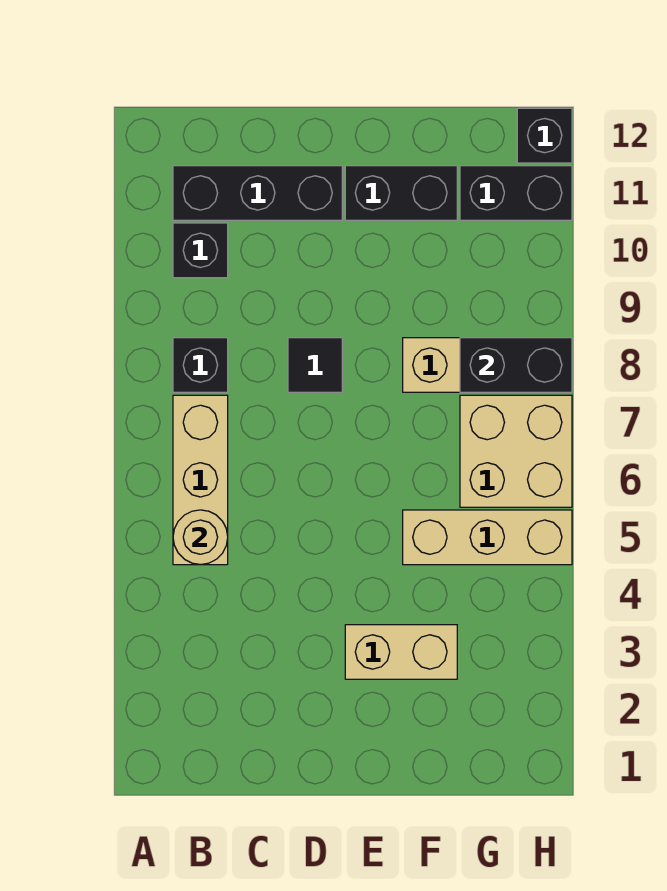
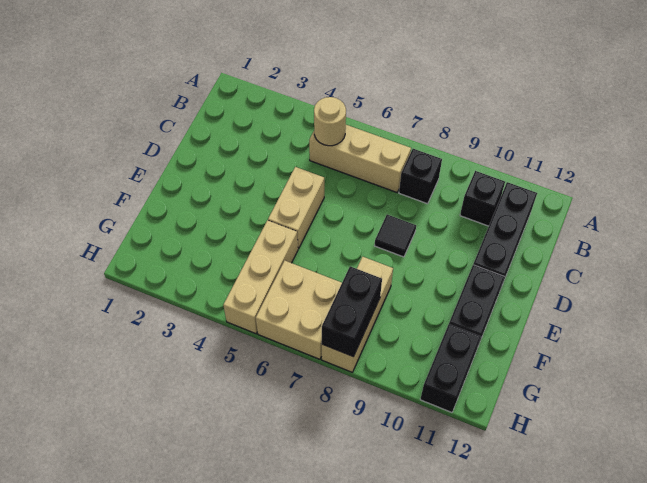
tan 1x2 brick [345,625,457,679] -> tan 1x2 brick moved to [268,167,324,249]
black 1x1 brick [517,108,572,163] -> none

